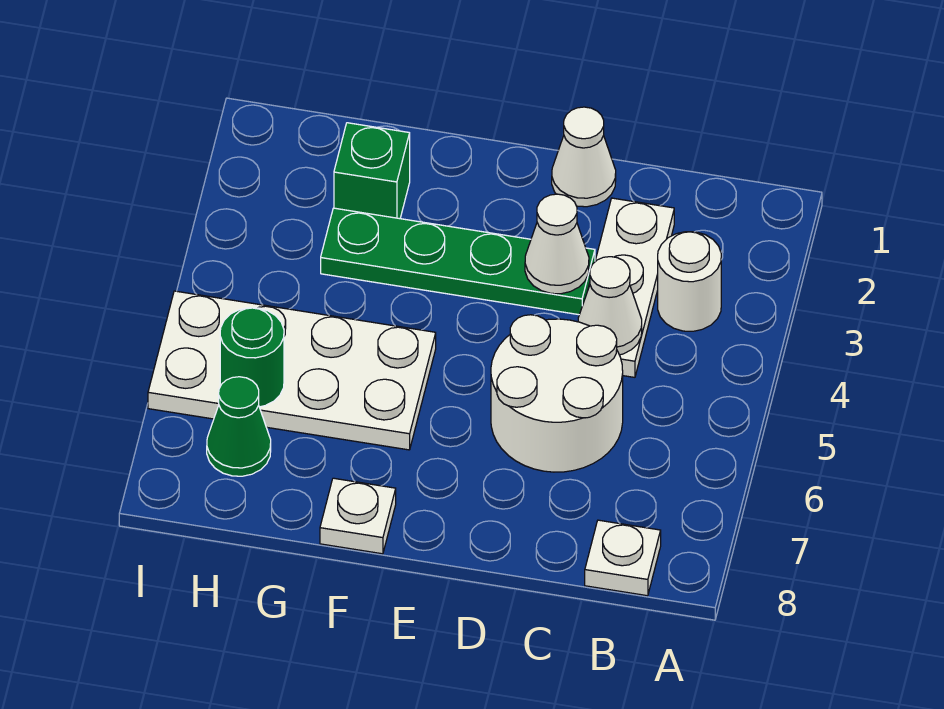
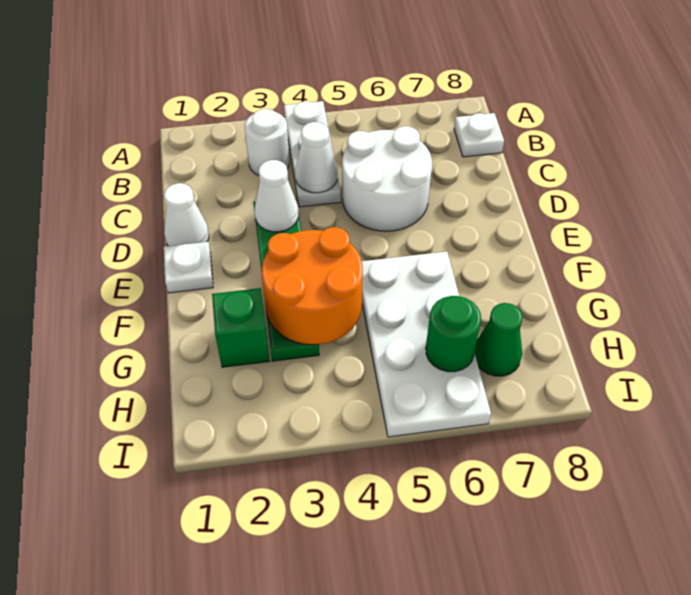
white 1x3 plate [588,198,674,377] -> white 1x3 plate turned to [284,101,341,207]
none -> orange 2x2 round brick [262,227,363,345]
white 1x1 plate [320,478,396,554] -> white 1x1 plate moved to [164,242,213,293]

